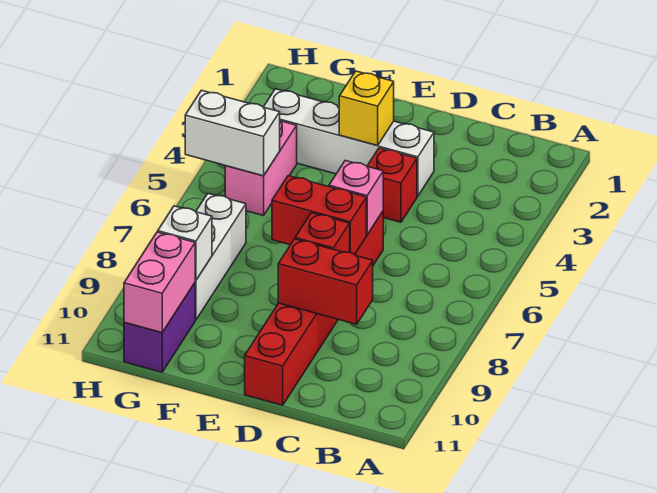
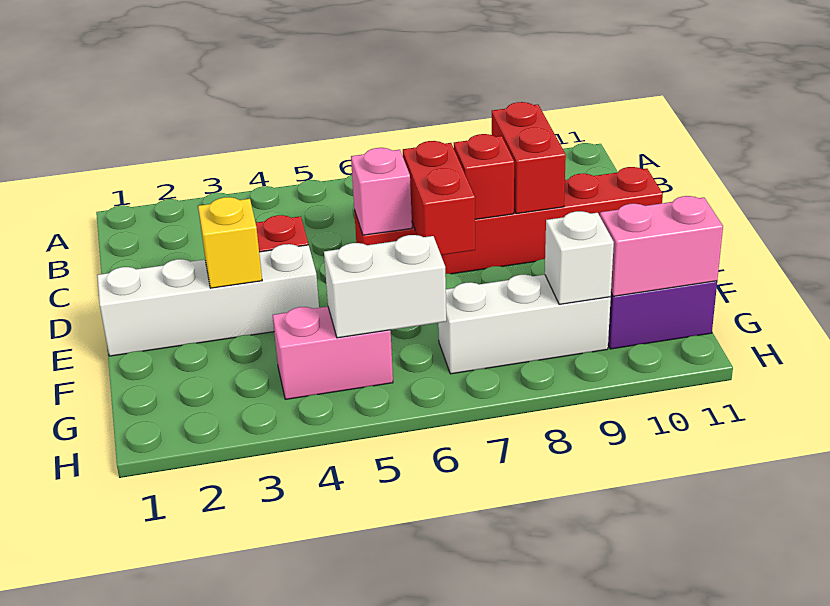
white 1x4 brick [264,89,434,196] -> white 1x4 brick turned to [97,244,319,356]
white 1x2 brick [185,90,280,176] -> white 1x2 brick turned to [324,235,446,338]

